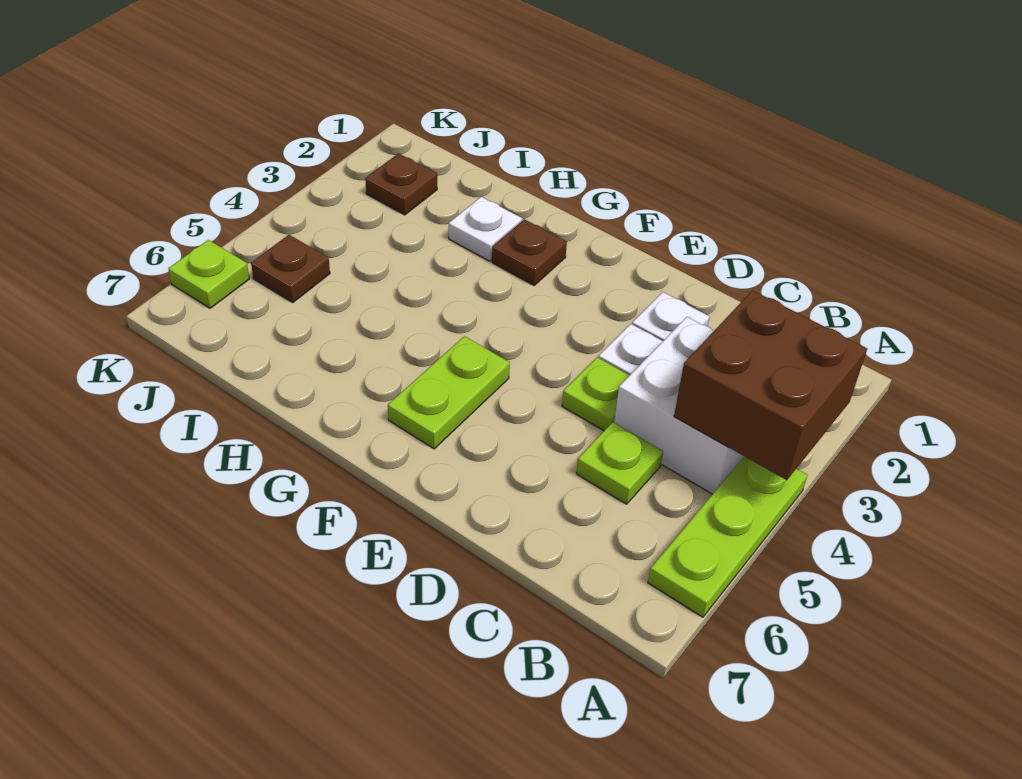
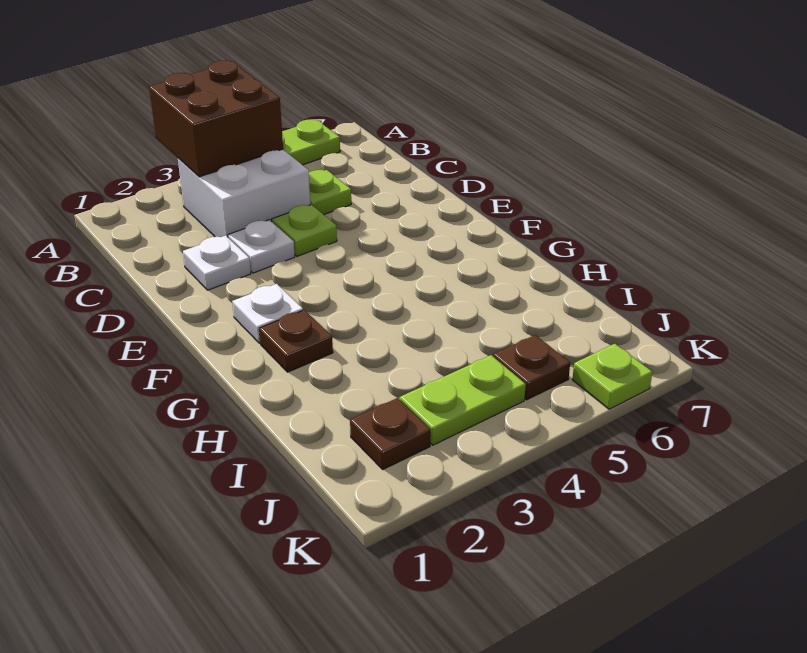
lime 1x2 plate [388,336,510,449] -> lime 1x2 plate moved to [400,355,526,445]
white 1x1 plate [449,197,522,261] -> white 1x1 plate moved to [232,284,303,343]

